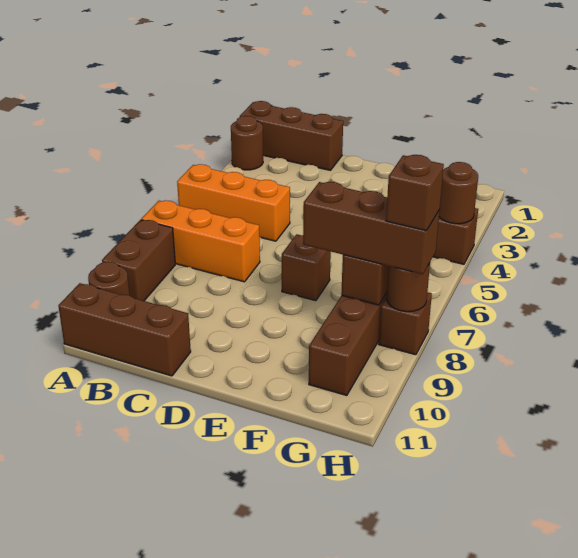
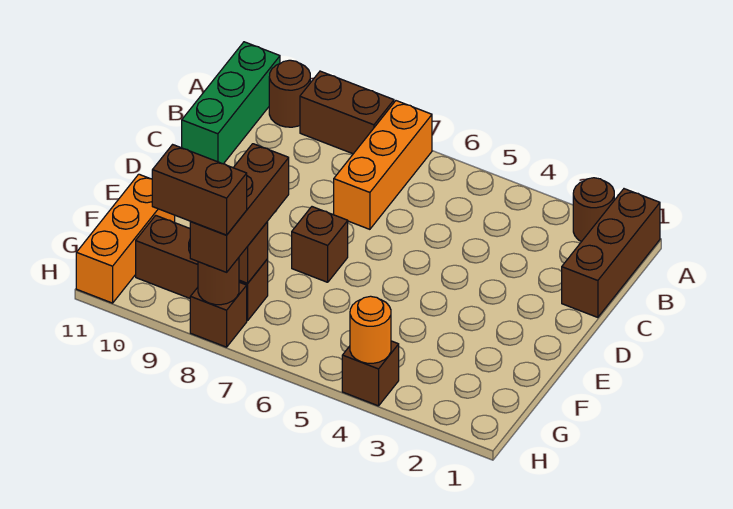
orange 1x3 brick [177,164,290,241] -> orange 1x3 brick moved to [76,174,175,303]
brown 1x3 brick [58,283,191,376] -> green 1x3 brick [182,42,280,164]
brown 1x1 round brick [439,162,478,224] -> orange 1x1 round brick [350,296,391,363]
brown 1x1 brick [386,155,444,231] -> brown 1x2 brick [152,145,247,235]

